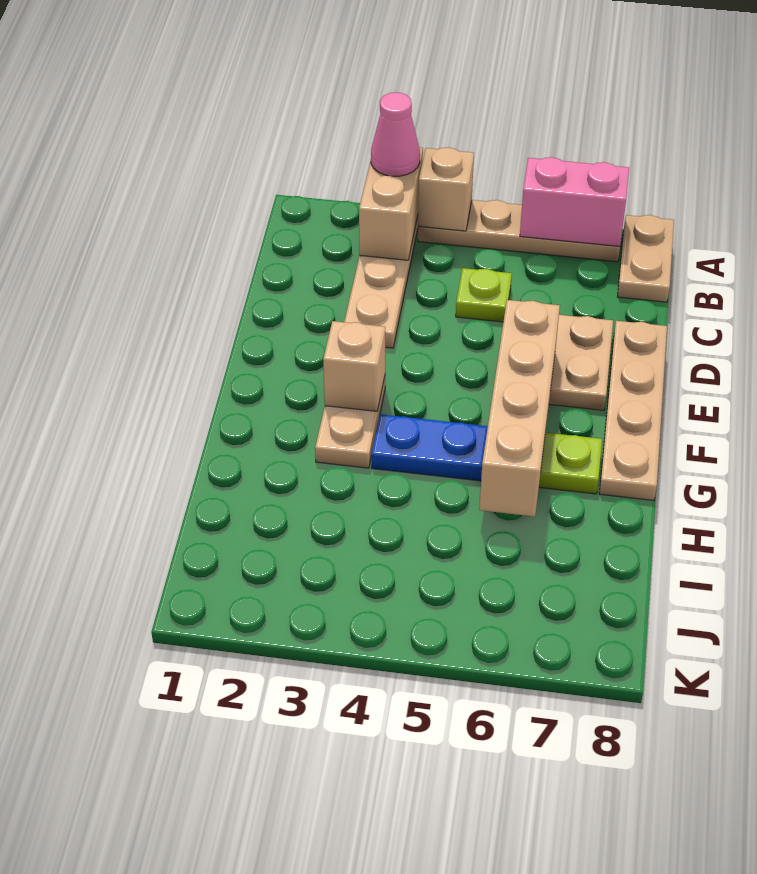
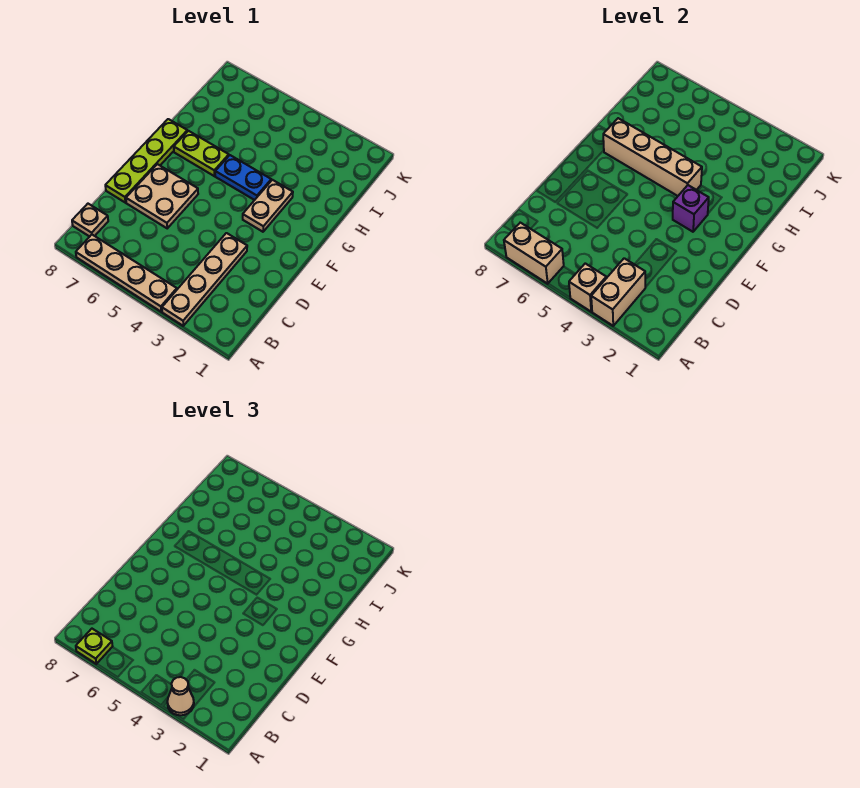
pink 1x1 cone [371,92,420,176] -> tan 1x1 cone [167,677,194,715]
pink 1x2 brick [520,157,629,246] -> tan 1x2 brick [504,223,564,284]
tan 1x2 plate [617,215,674,302] -> tan 1x1 plate [72,204,108,237]
lime 1x1 plate [456,268,512,322] -> lime 1x1 plate moved to [76,629,113,664]
tan 1x4 plate [599,321,667,500] -> lime 1x4 plate [105,119,187,203]
tan 1x4 brick [479,300,560,517] -> tan 1x4 brick turned to [603,118,702,196]
tan 1x1 brick [323,321,385,411] -> purple 1x1 brick [673,185,709,232]

